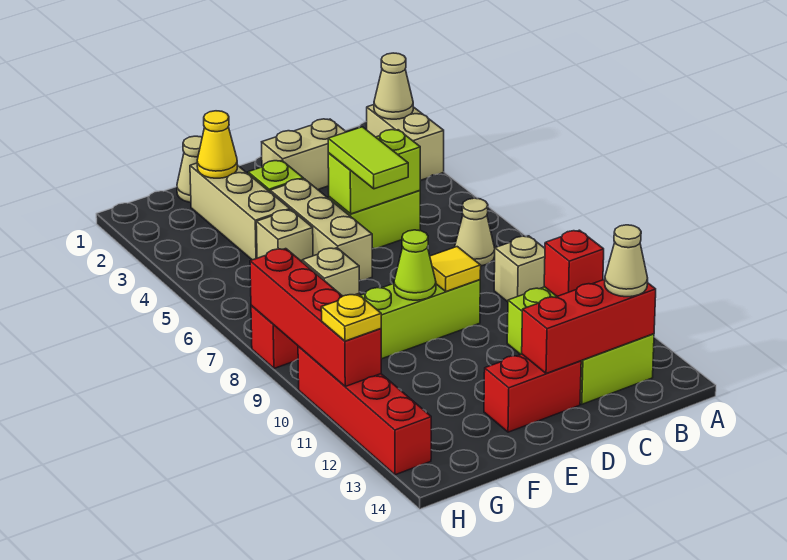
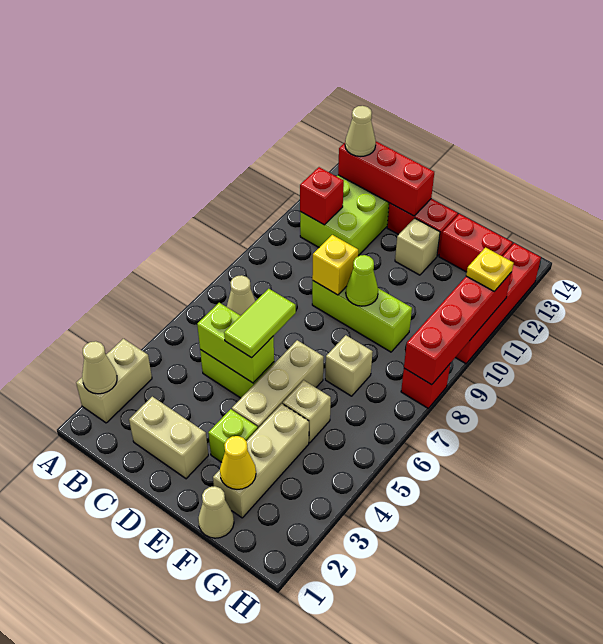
tan 1x1 brick [494,236,545,302] -> tan 1x1 brick moved to [395,218,440,275]
yellow 1x1 tile [430,247,481,291] -> yellow 1x1 brick [312,235,358,295]
none -> red 1x2 brick [439,214,513,272]

